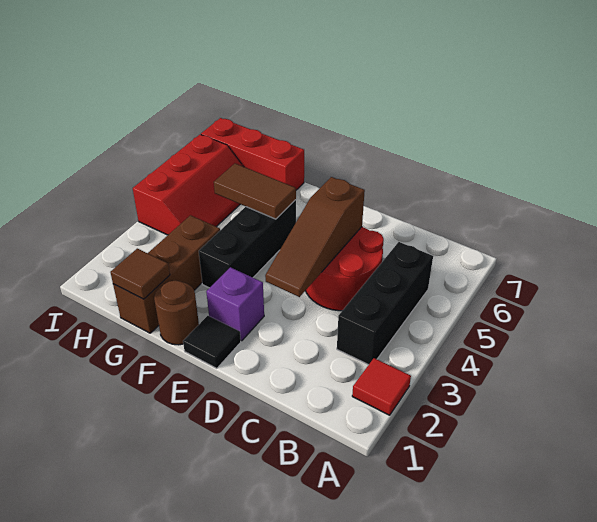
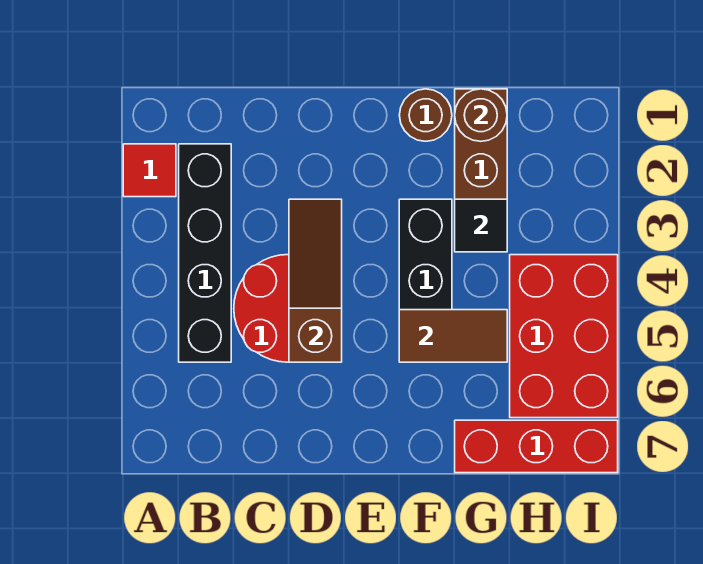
black 1x3 brick [337,242,433,365] -> black 1x4 brick [179,144,231,362]
black 1x1 tile [183,316,241,368] -> black 1x1 tile moved to [455,199,507,252]
purple 1x1 brick [206,267,264,341] -> none
brown 1x1 tile [110,249,170,299] -> brown 1x1 round brick [455,89,507,141]
red 2x3 slope [133,135,244,235] -> red 2x3 brick [510,255,618,418]

